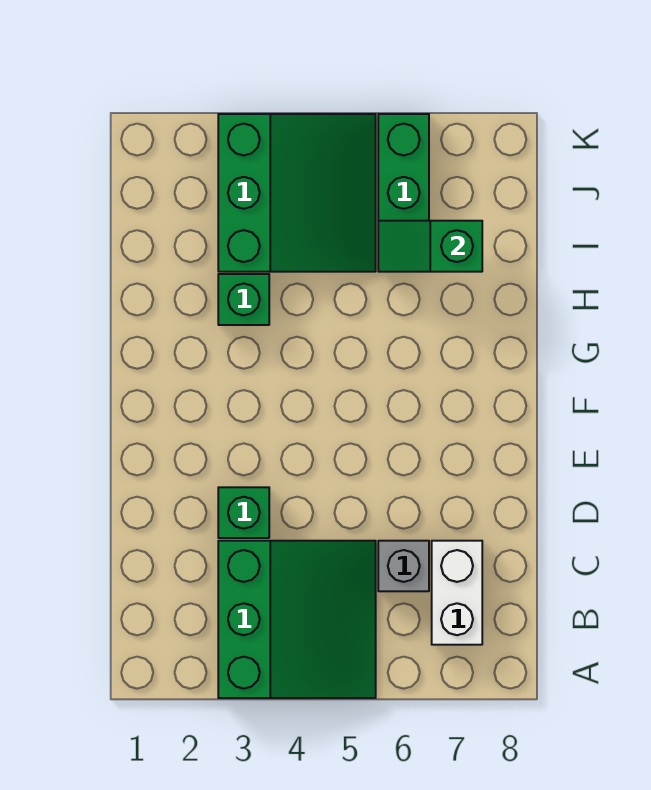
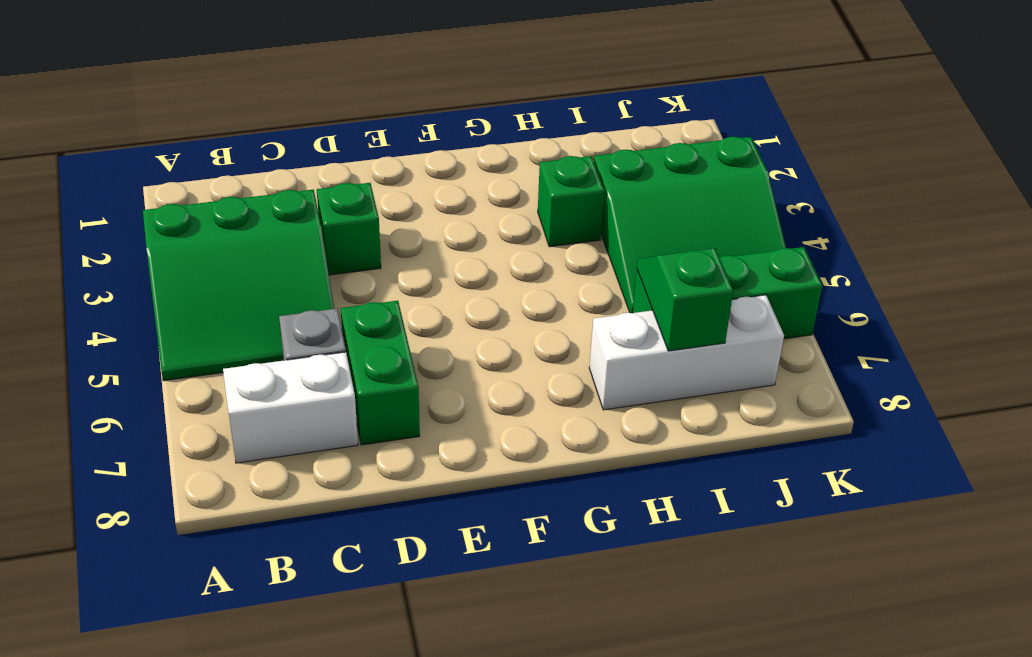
none -> green 1x2 brick [341,301,420,445]
none -> white 1x3 brick [589,295,784,410]

